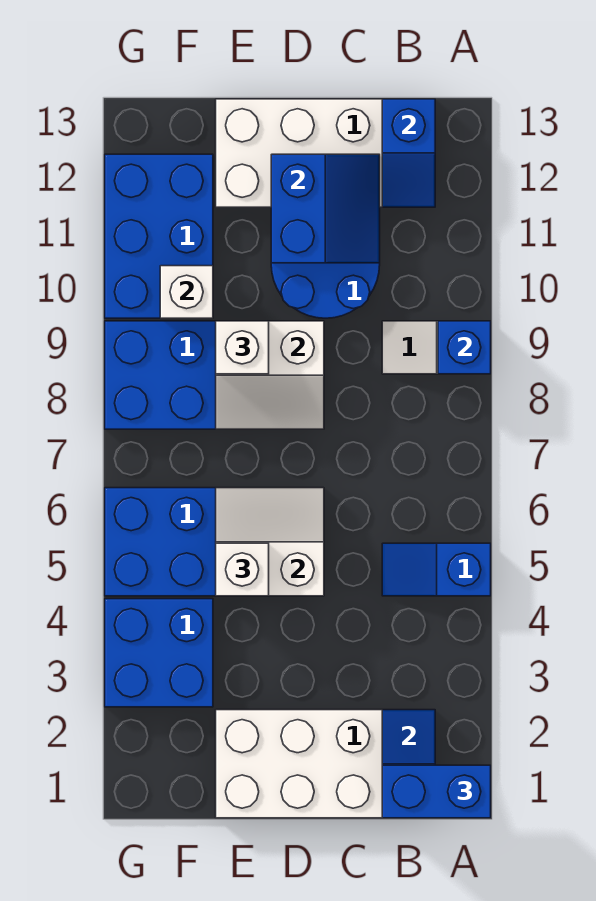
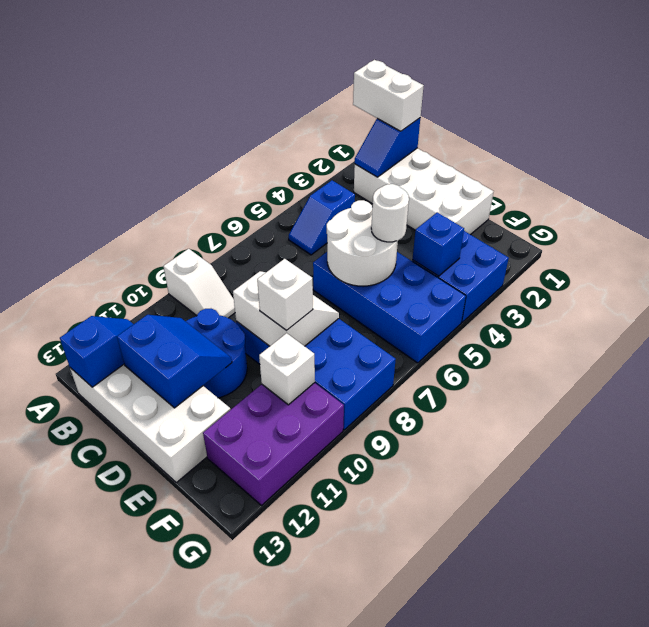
blue 1x2 brick [382,765,491,818] -> white 1x2 brick [353,60,424,131]
blue 1x2 slope [382,543,491,596] -> blue 1x2 slope turned to [289,180,355,255]
blue 1x1 brick [438,321,491,374] -> blue 1x1 brick moved to [412,212,464,276]
blue 2x2 slope [271,154,380,263] -> blue 2x2 slope turned to [117,315,232,408]
white 2x2 slope [216,488,324,596] -> white 2x2 round brick [327,200,398,286]
white 1x1 brick [216,543,269,596] -> white 1x1 round brick [371,184,409,242]
blue 2x3 brick [105,154,213,318] -> purple 2x3 brick [203,383,344,505]

